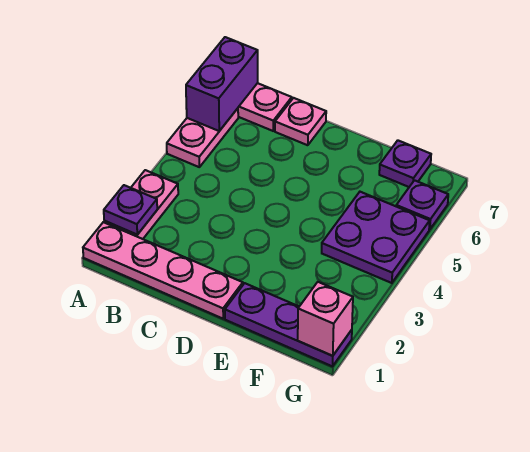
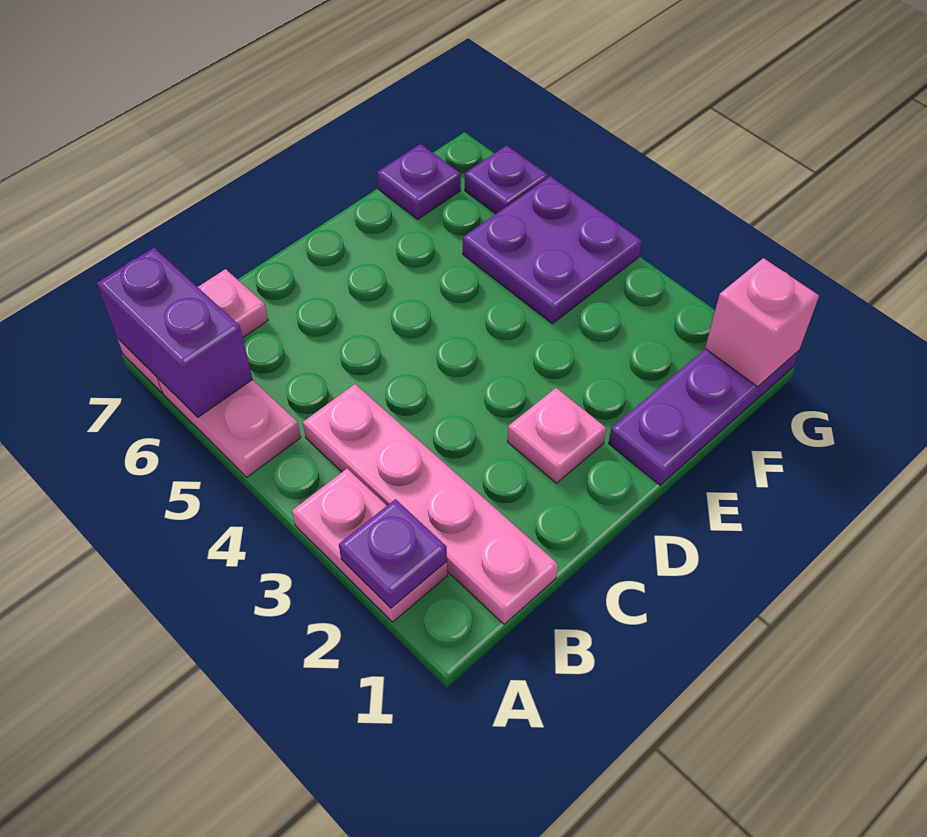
pink 1x4 plate [83,222,243,319] -> pink 1x4 plate turned to [303,384,558,624]
pink 1x1 plate [275,98,326,145] -> pink 1x1 plate moved to [507,388,606,483]

